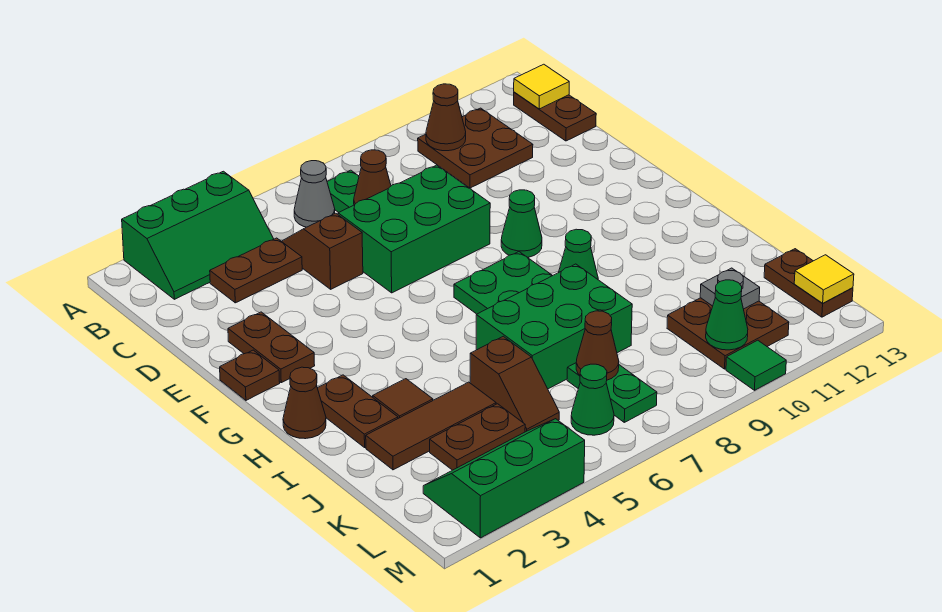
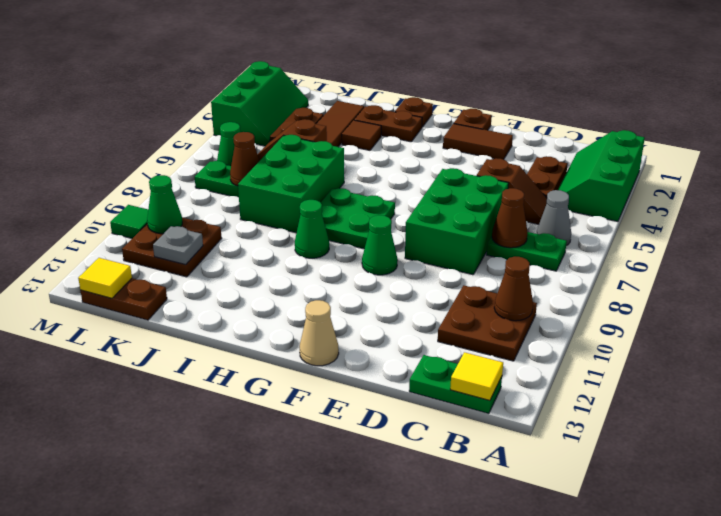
brown 1x2 plate [514,92,596,141] -> green 1x2 plate [409,355,502,414]
brown 1x2 plate [228,312,315,383] -> brown 1x2 tile [443,124,513,159]
none -> tan 1x1 cone [300,300,339,366]
brown 1x1 cone [283,367,326,439] -> brown 1x1 plate [395,97,433,127]

